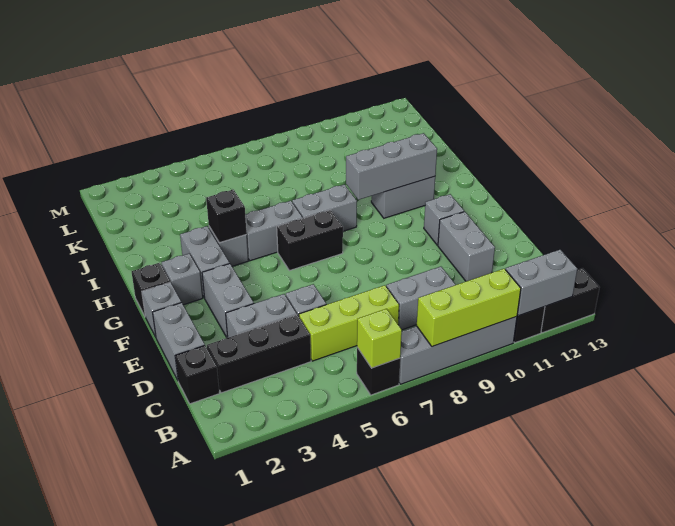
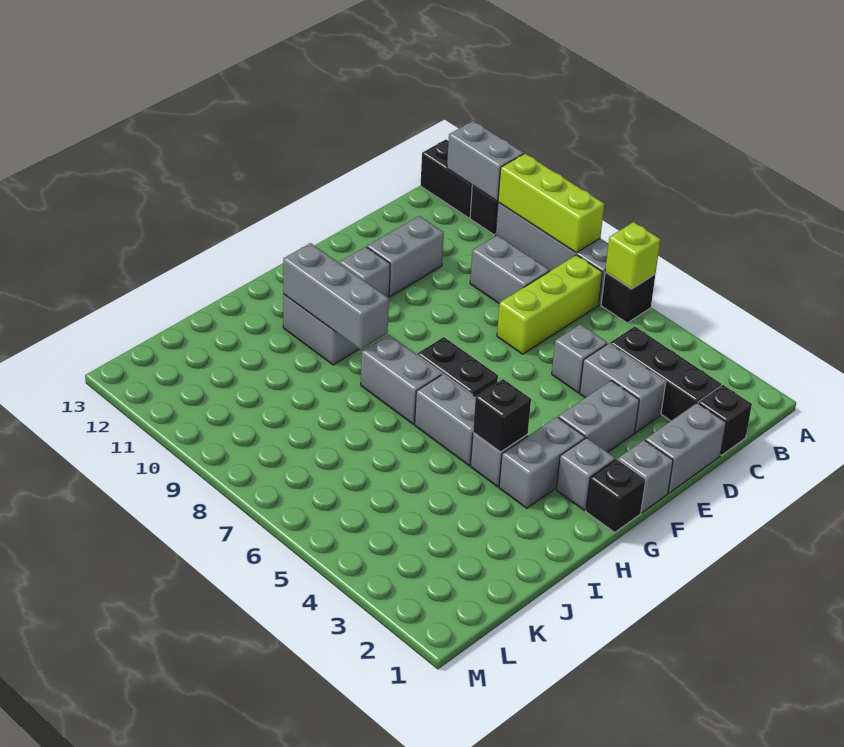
lime 1x3 brick [299,285,399,361] -> lime 1x3 brick turned to [497,255,603,354]

